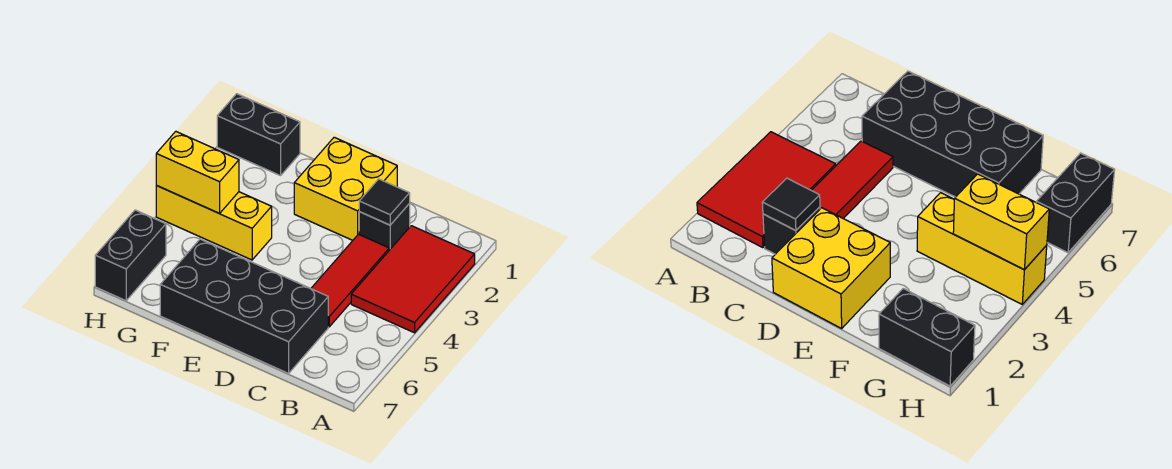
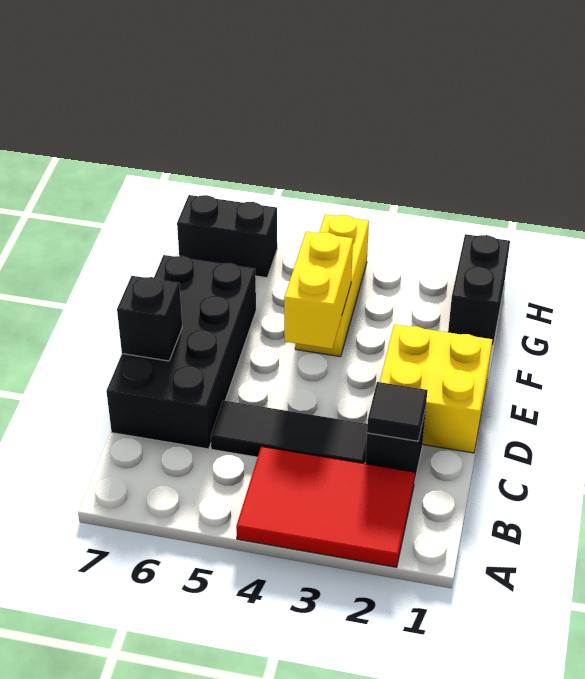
red 1x3 tile [311,234,389,327] -> black 1x3 tile [211,400,367,464]
none -> black 1x1 brick [117,276,182,361]
yellow 1x2 brick [156,131,239,213] -> yellow 1x2 brick moved to [284,231,353,349]

